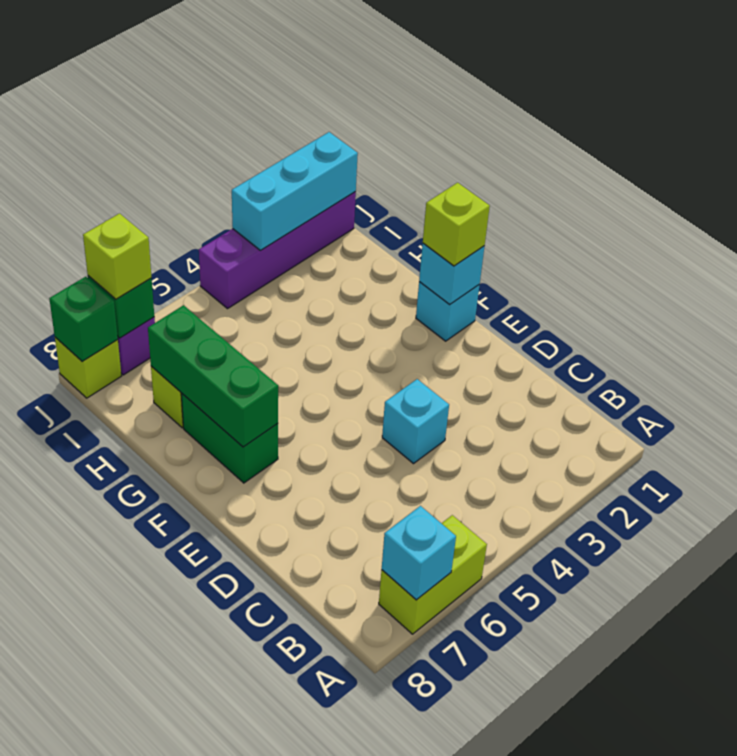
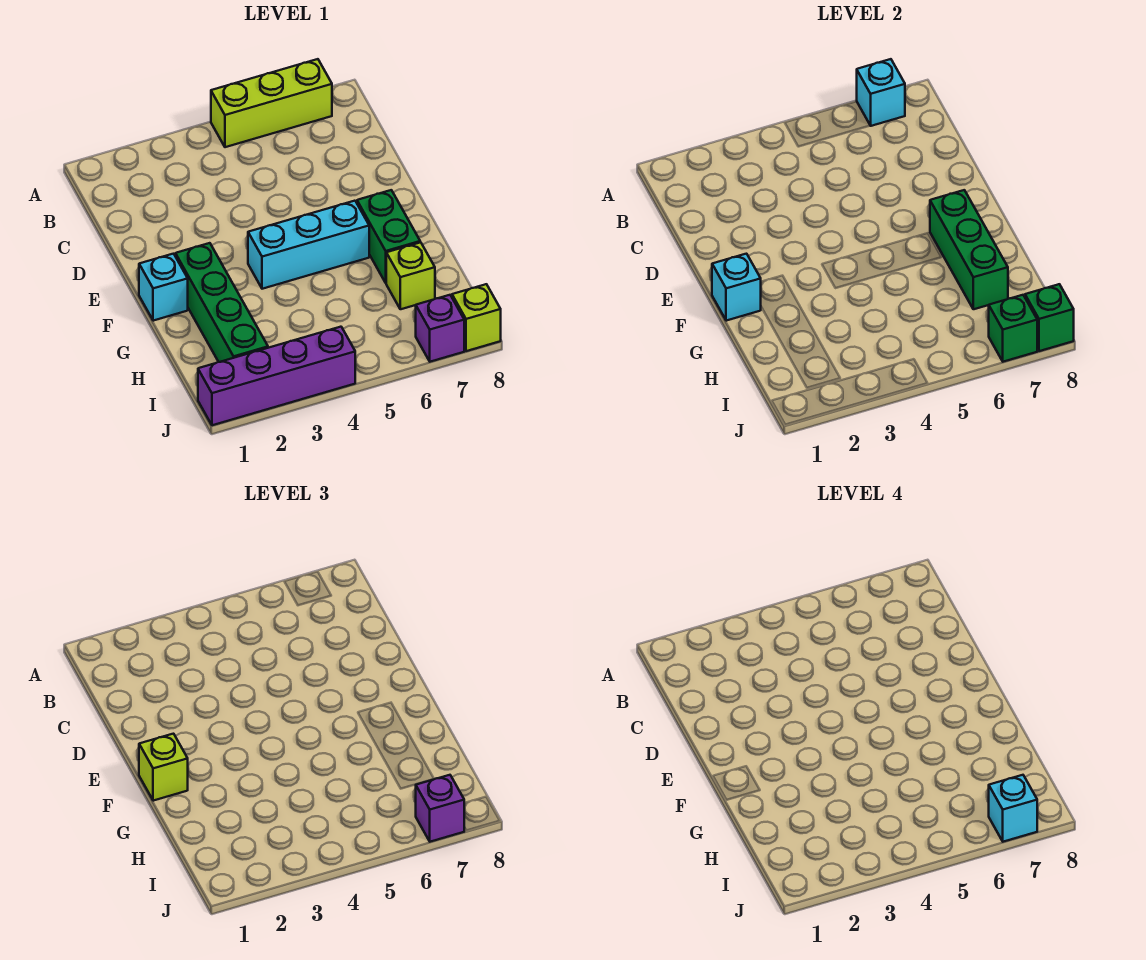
lime 1x2 brick [379,515,487,634] -> lime 1x3 brick [211,59,332,147]
cyan 1x1 brick [382,379,449,464] -> cyan 1x1 brick moved to [989,775,1037,842]
none -> green 1x4 brick [175,243,268,362]
cyan 1x3 brick [232,132,358,250] -> cyan 1x3 brick moved to [248,201,369,289]
lime 1x1 brick [83,214,151,299] -> purple 1x1 brick [416,775,465,842]

